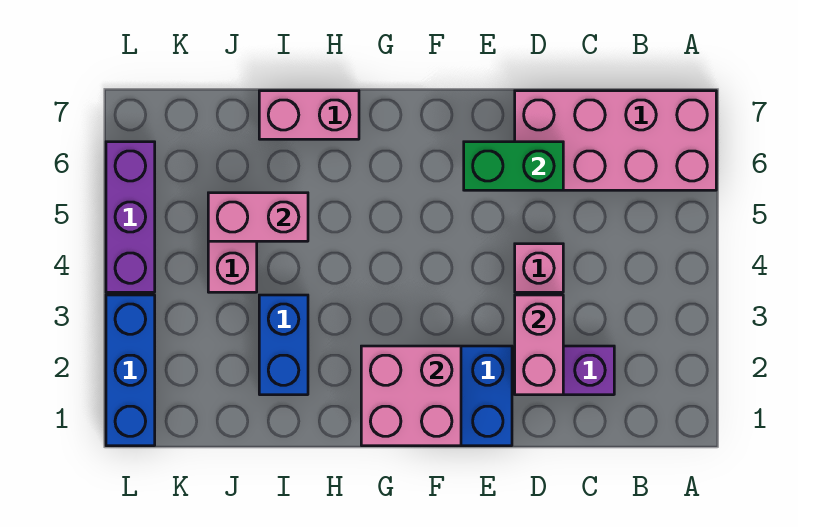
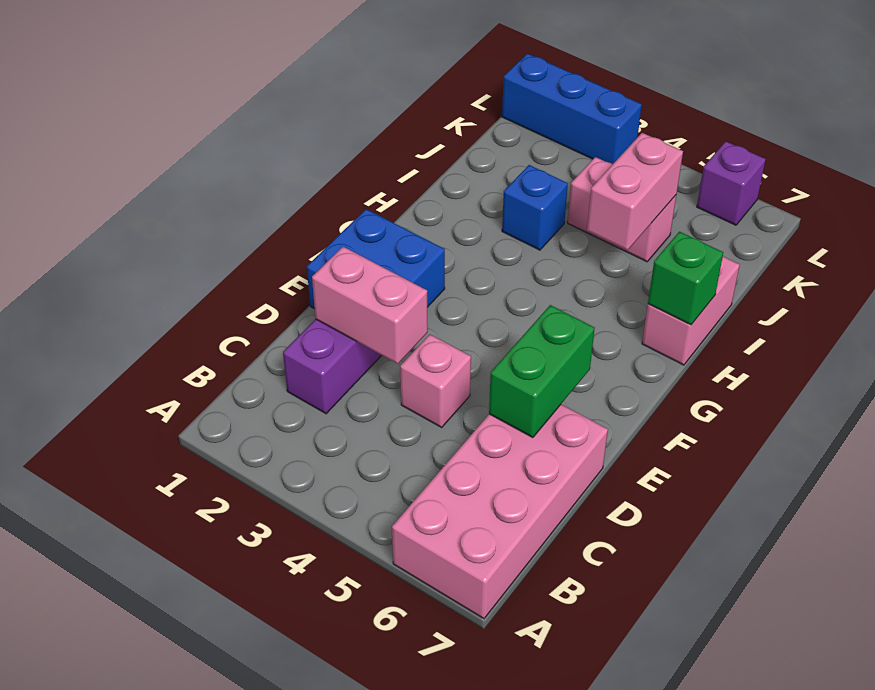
pink 2x2 brick [361,346,461,446] -> none
none -> green 1x1 brick [648,232,723,325]
blue 1x2 brick [259,295,308,395] -> blue 1x1 brick [502,165,568,250]
purple 1x3 brick [106,142,155,292] -> purple 1x1 brick [697,141,766,225]

